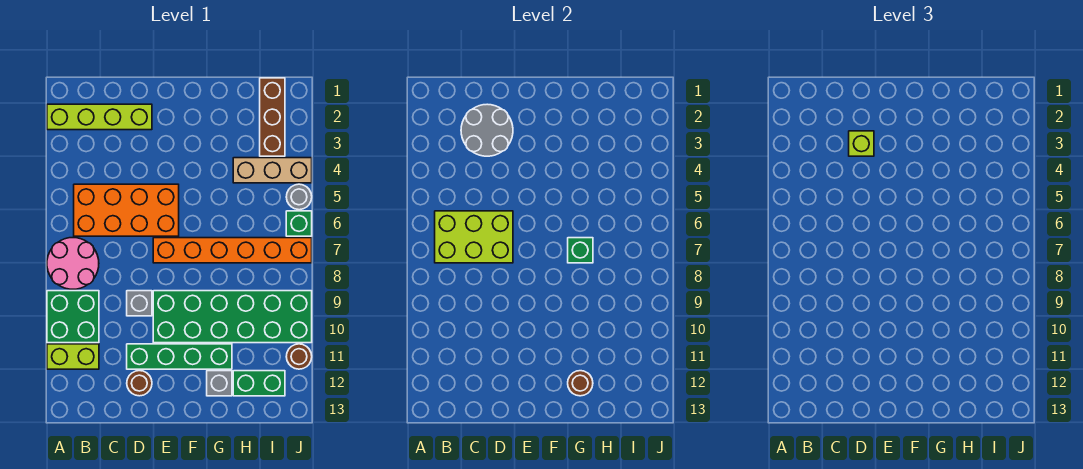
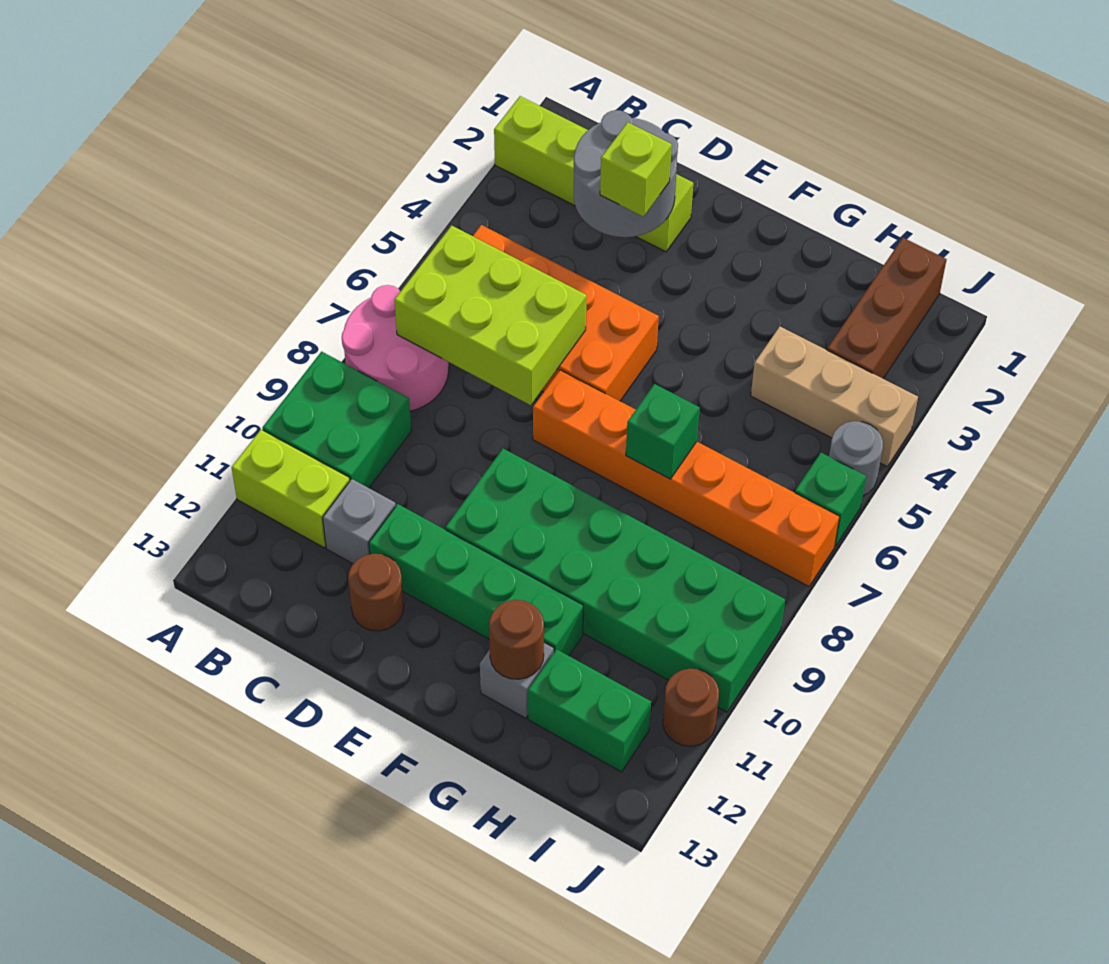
grey 1x1 brick [127,291,152,316] -> grey 1x1 brick moved to [323,479,396,564]

